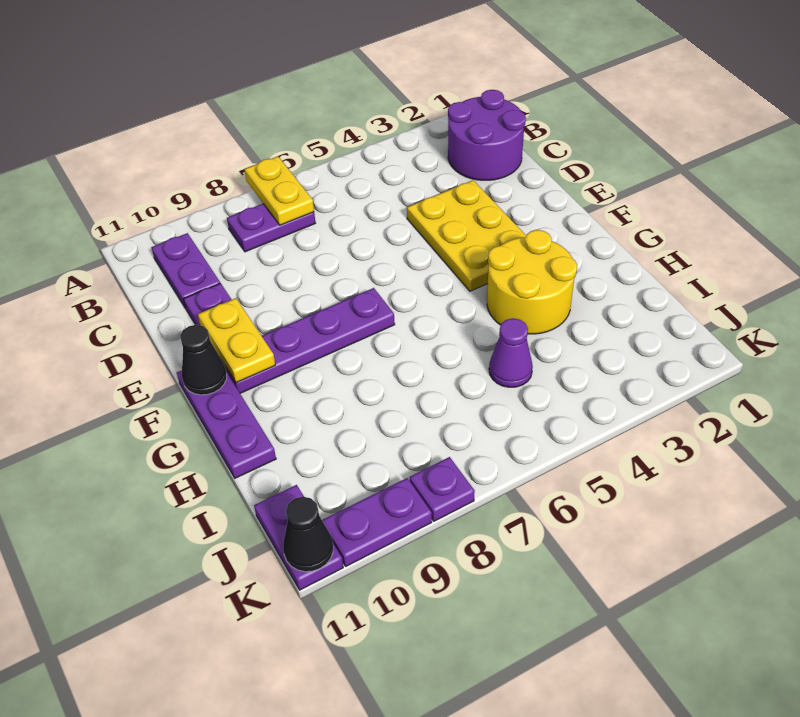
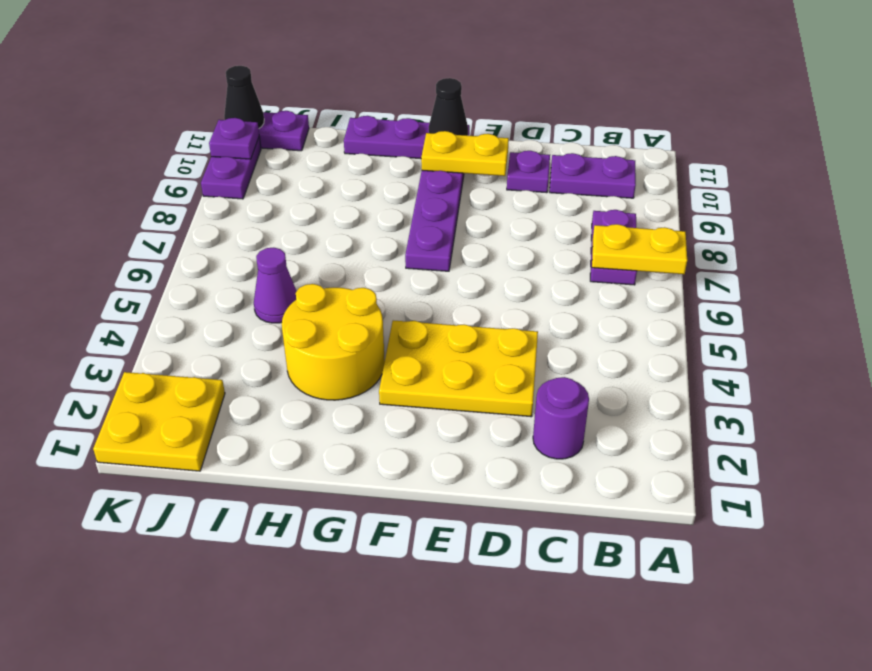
purple 2x2 round brick [448,90,526,180] -> purple 1x1 round brick [533,377,589,459]
none -> yellow 2x2 plate [93,372,225,471]
purple 1x1 plate [409,457,475,521] -> purple 1x1 plate moved to [209,118,259,159]

